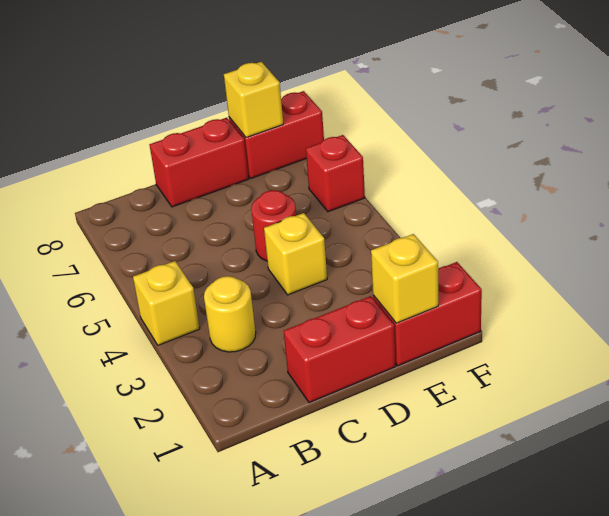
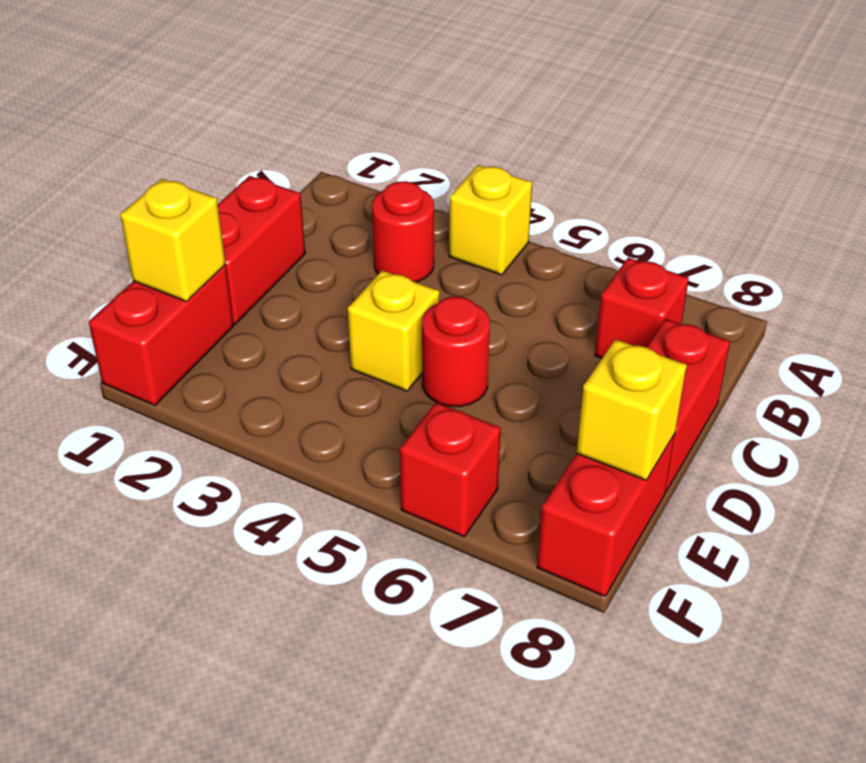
yellow 1x1 round brick [204,276,256,352] -> red 1x1 round brick [372,181,434,282]
none -> red 1x1 brick [595,258,689,358]

